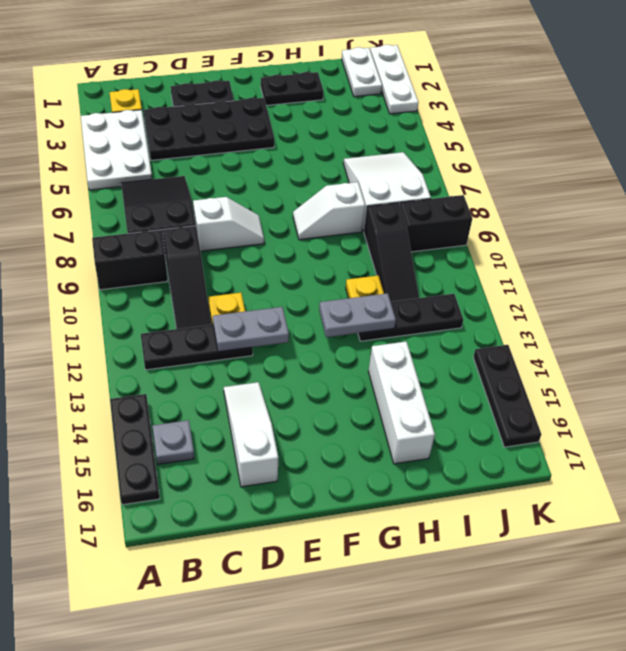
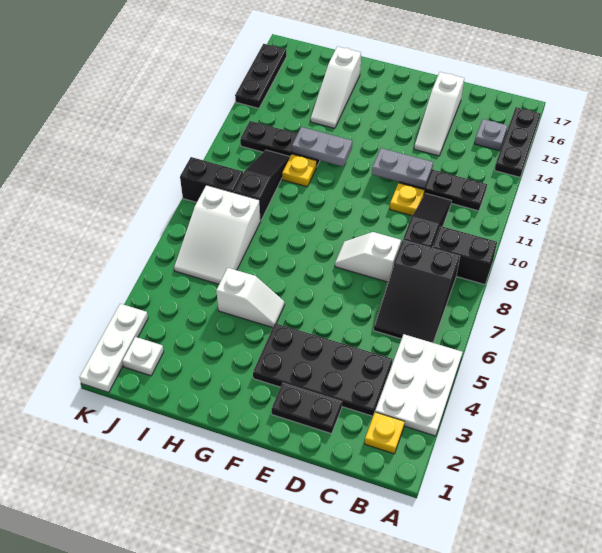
black 1x2 plate [261,72,324,105] -> none
white 1x2 slope [293,182,365,240] -> white 1x2 slope moved to [216,268,285,328]
white 1x3 brick [368,342,435,464] -> white 1x3 slope [311,46,361,128]
white 1x2 plate [342,47,382,97] -> white 1x1 plate [123,337,164,376]

